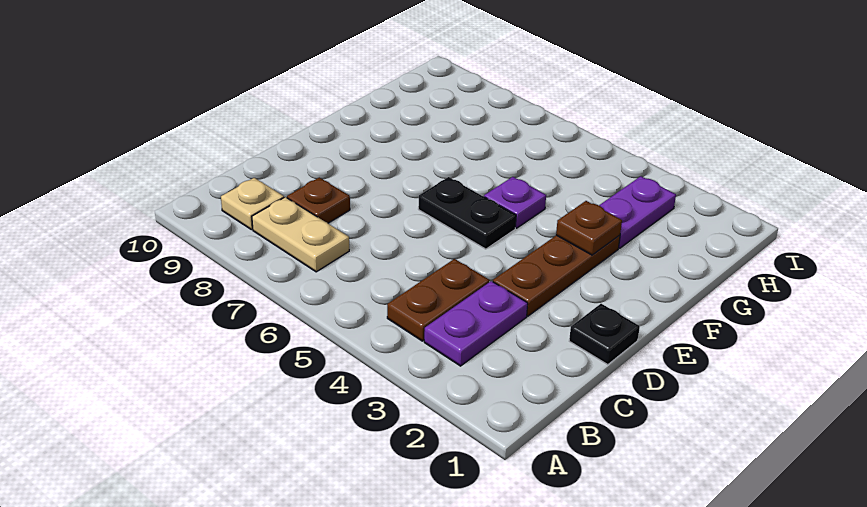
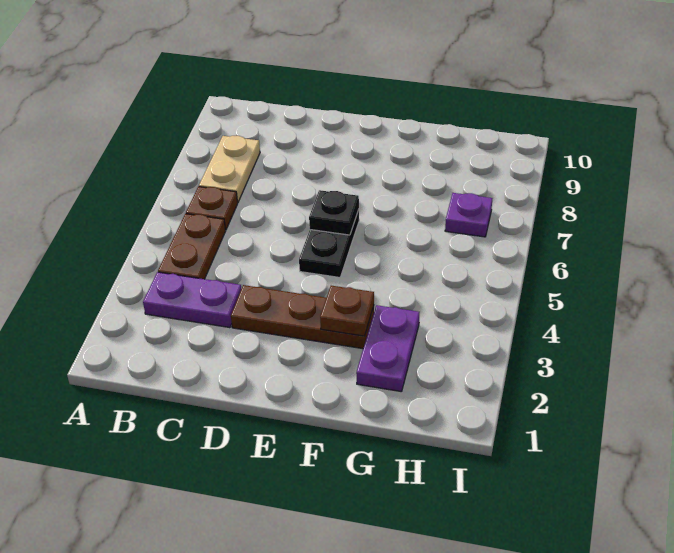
brown 1x2 plate [387,259,490,341] -> brown 1x2 plate turned to [158,214,226,279]
tan 1x1 plate [221,178,284,230] -> none
brown 1x1 plate [287,177,350,223] -> brown 1x1 plate moved to [186,187,238,230]
black 1x1 plate [569,304,640,365] -> black 1x1 plate moved to [309,190,359,235]
purple 1x1 plate [484,177,546,228] -> purple 1x1 plate moved to [445,193,492,237]
purple 1x2 plate [599,176,676,248] -> purple 1x2 plate turned to [356,305,419,392]

